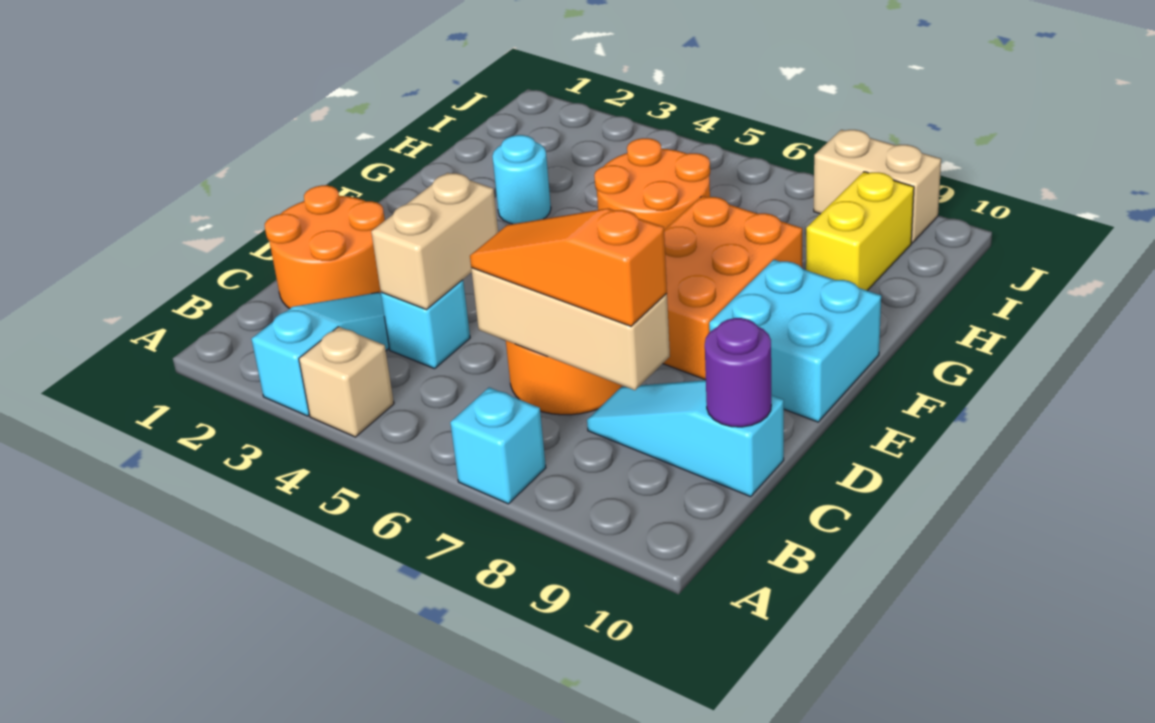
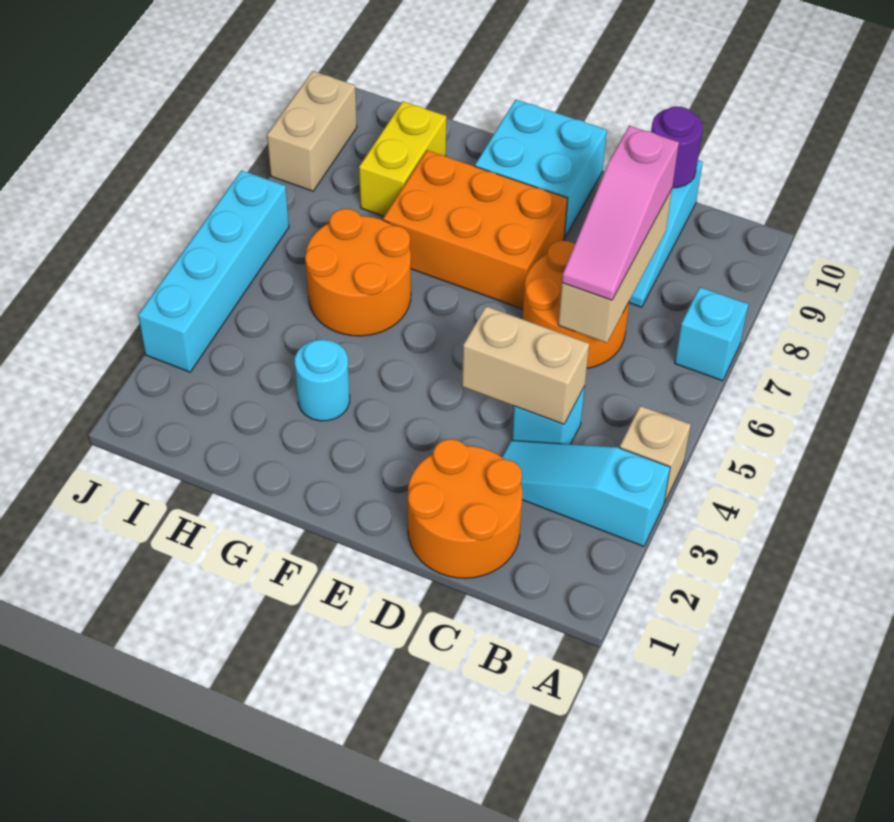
orange 1x3 slope [470,208,667,326] -> pink 1x3 slope [562,126,679,300]
yellow 1x2 brick [806,172,914,291] -> yellow 1x2 brick turned to [359,101,446,216]
none -> cyan 1x4 brick [138,170,289,372]

